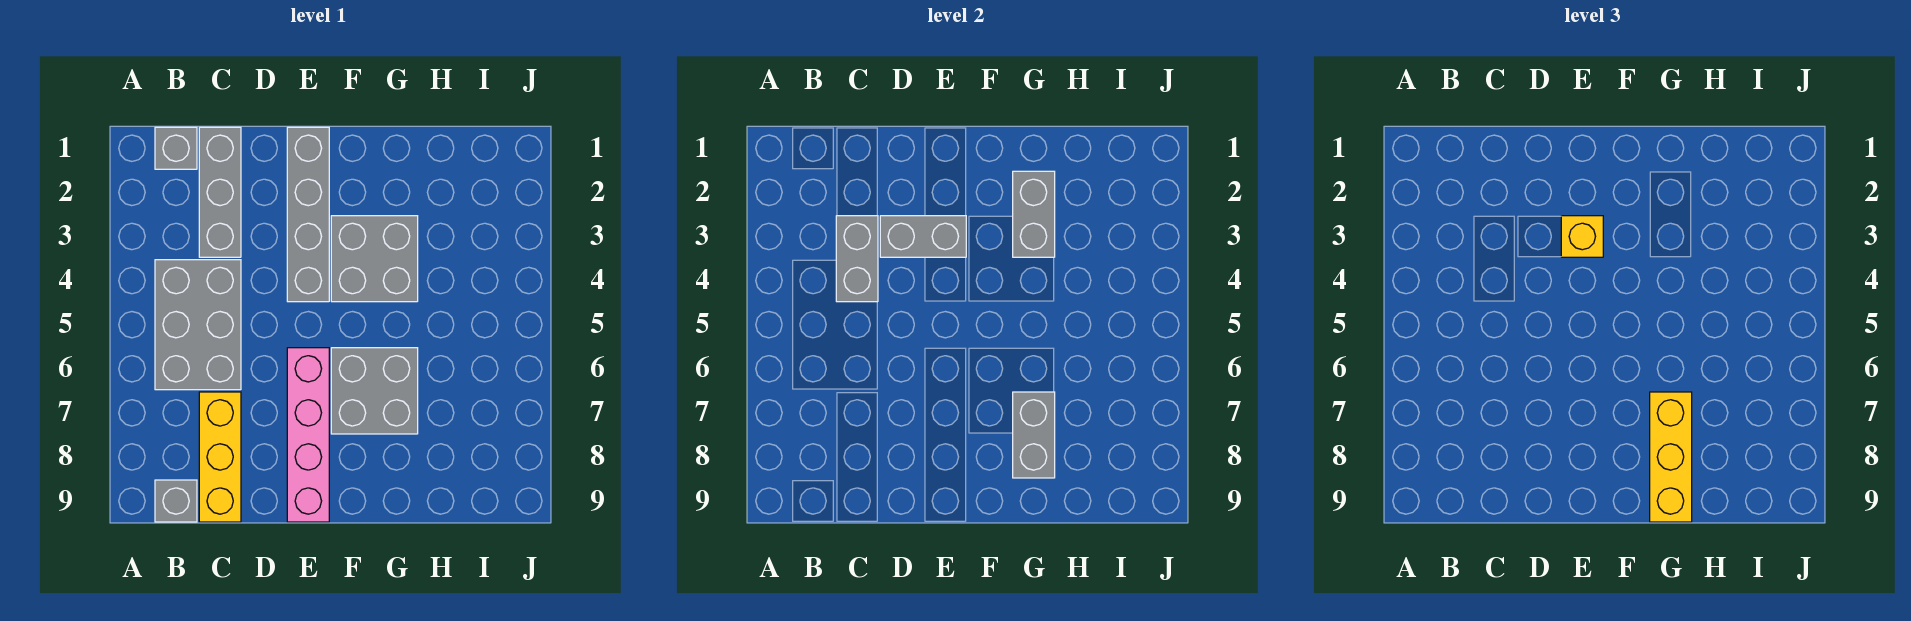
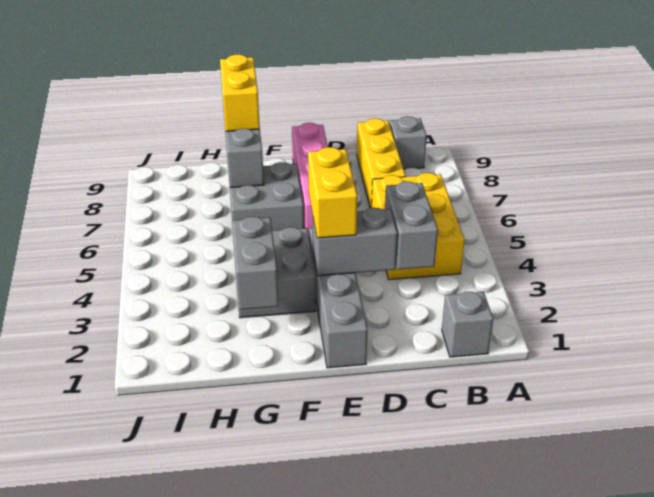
grey 2x3 brick [155,260,241,390] -> yellow 2x3 brick [372,173,465,280]
grey 1x3 brick [199,127,241,257] -> none
yellow 1x1 brick [1561,216,1603,257] -> yellow 1x2 brick [308,147,357,238]
yellow 1x3 brick [1650,392,1692,522] -> yellow 1x2 brick [220,55,260,131]

